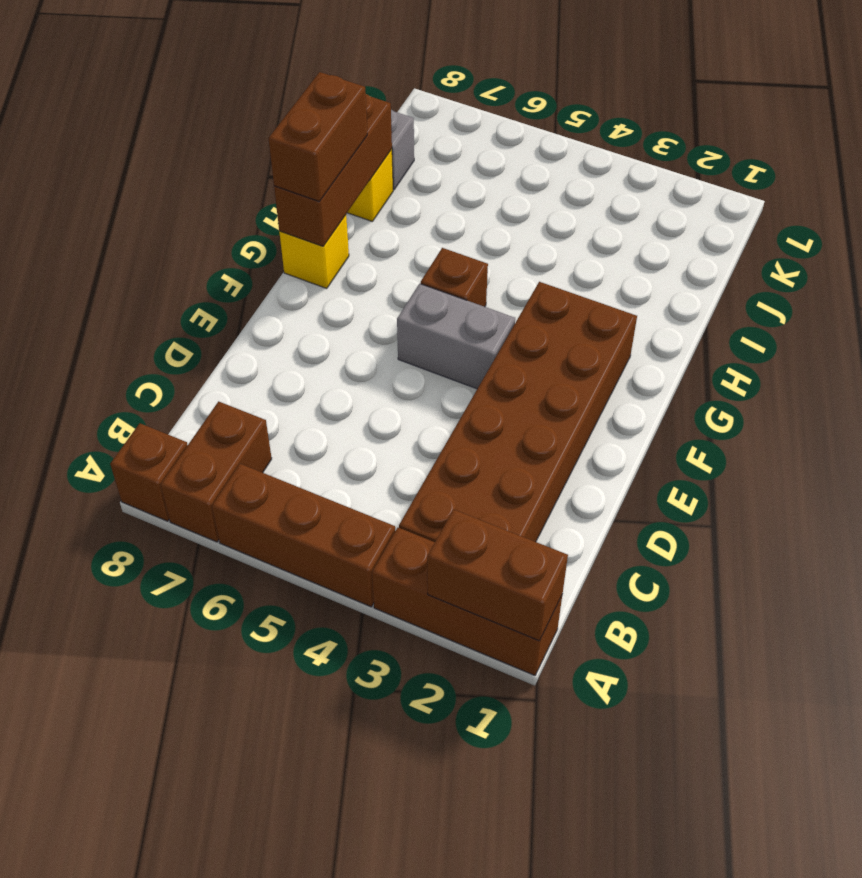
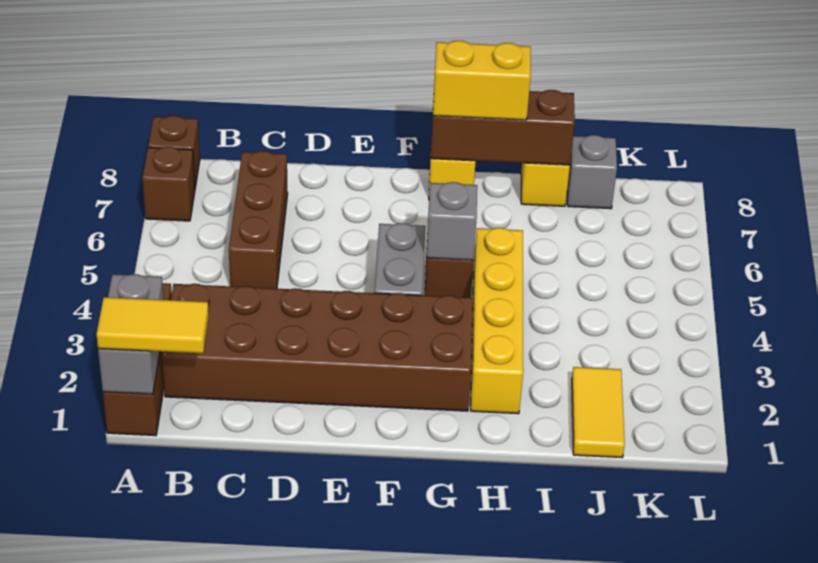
brown 1x2 brick [427,510,568,641] -> grey 1x2 brick [98,274,164,394]
none -> yellow 1x2 tile [96,297,209,353]
brown 1x3 brick [212,464,395,607] -> brown 1x3 brick moved to [229,151,288,289]
brown 1x2 brick [161,401,272,542] -> brown 1x1 brick [142,147,195,221]
none -> grey 1x1 brick [426,182,477,260]
brown 1x2 brick [268,72,367,202] -> yellow 1x2 brick [433,41,531,120]
none -> yellow 1x4 brick [471,228,523,414]
none -> yellow 1x2 tile [572,367,625,458]

